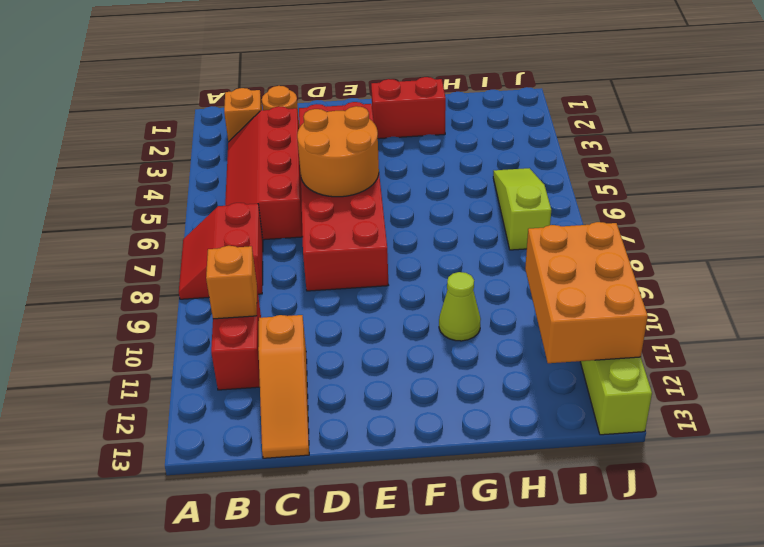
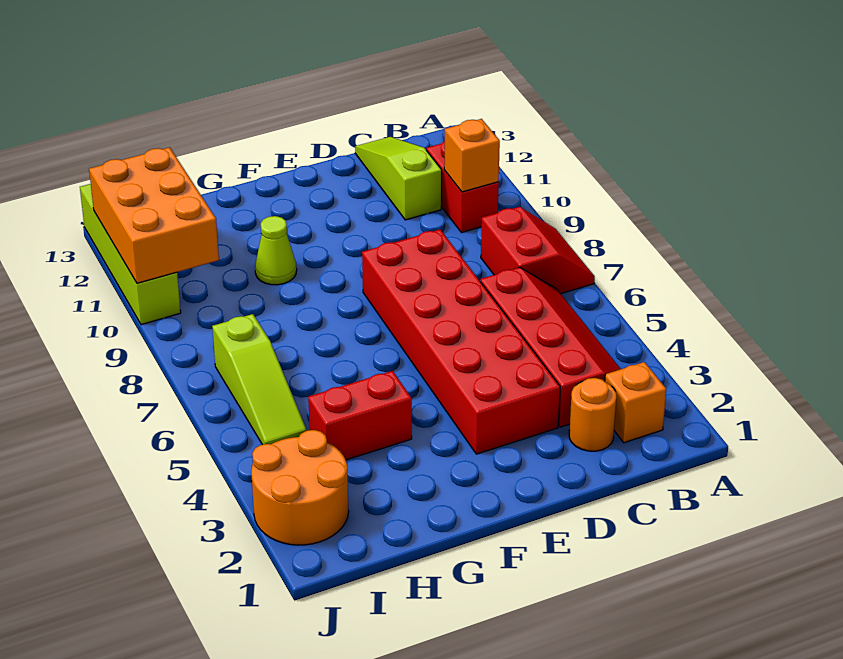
orange 1x3 slope [258,315,309,458] -> lime 1x3 slope [355,137,442,220]
orange 2x2 round brick [297,106,379,197] -> orange 2x2 round brick moved to [251,430,349,545]
red 1x2 brick [371,77,446,139] -> red 1x2 brick moved to [308,371,412,460]

